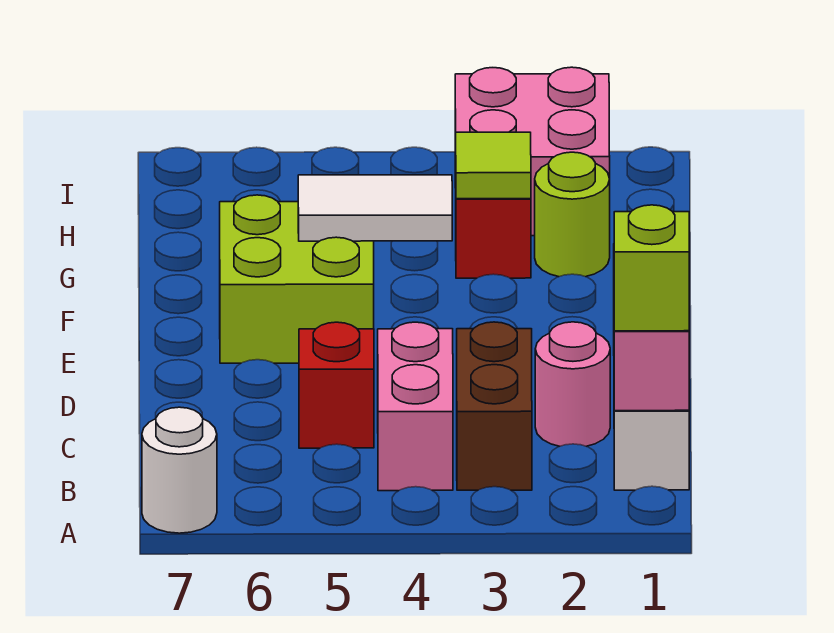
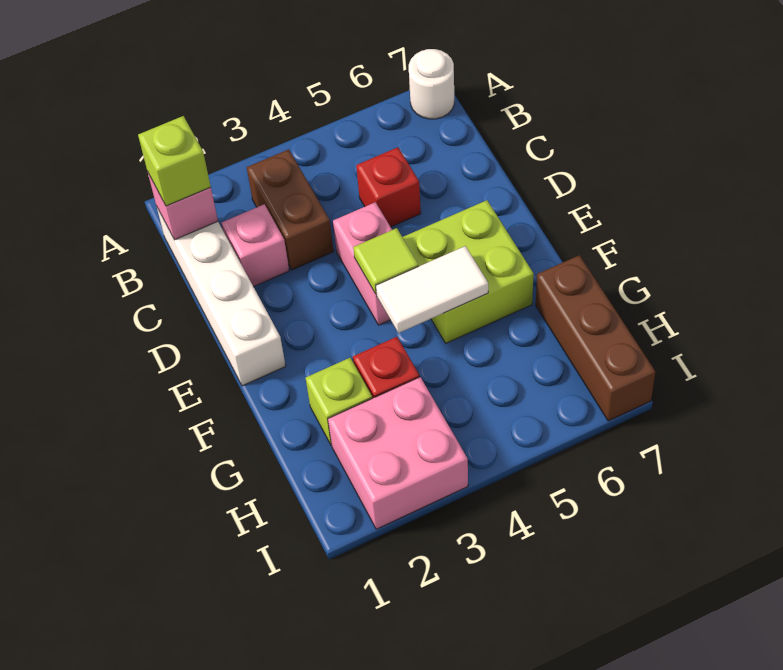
pink 1x2 brick [378,322,453,491] -> pink 1x2 brick moved to [333,202,392,325]
pink 1x1 round brick [535,322,610,446] -> pink 1x1 brick [222,204,289,287]
lime 1x1 round brick [535,152,610,277] -> lime 1x1 brick [306,358,372,445]
lime 1x1 tile [456,132,531,199] -> lime 1x1 tile moved to [353,228,419,294]
none -> brown 1x3 brick [536,255,655,421]

